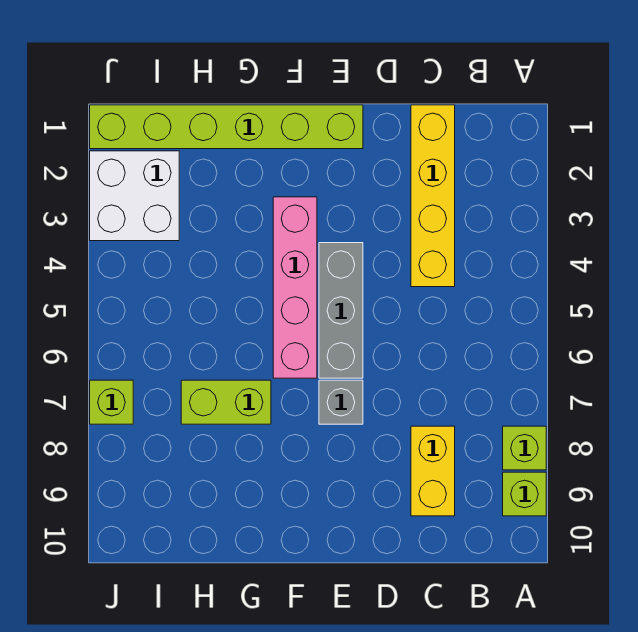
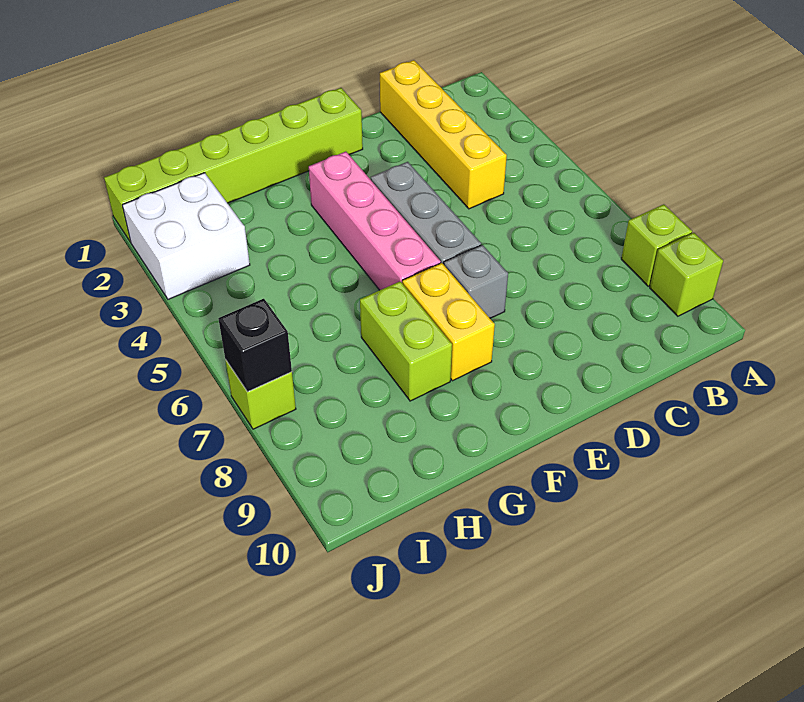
yellow 1x2 brick [411,426,455,516] -> yellow 1x2 brick moved to [402,263,495,381]
lime 1x2 brick [181,380,271,424] -> lime 1x2 brick turned to [360,281,452,401]
none -> black 1x1 brick [218,299,292,392]

